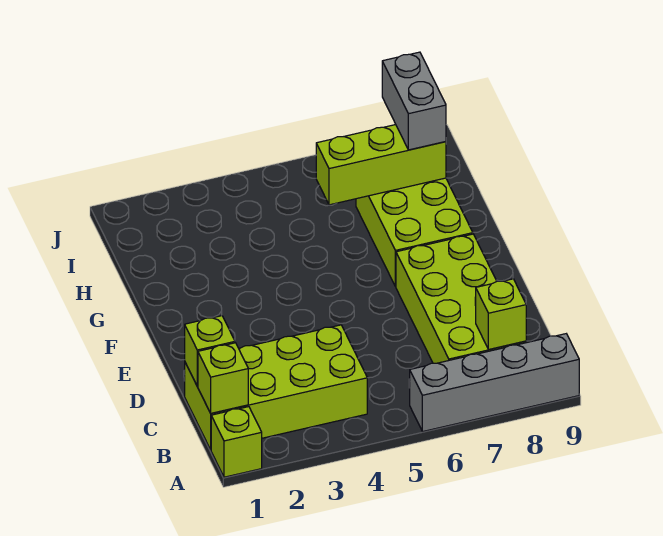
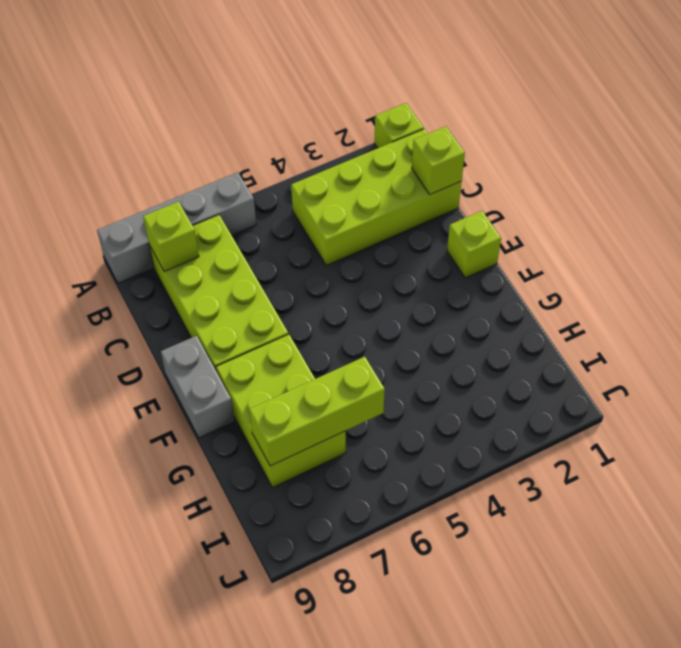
lime 1x1 brick [198,343,248,413] -> lime 1x1 brick moved to [447,211,501,278]
grey 1x2 brick [382,52,446,150] -> grey 1x2 brick moved to [161,336,234,438]

